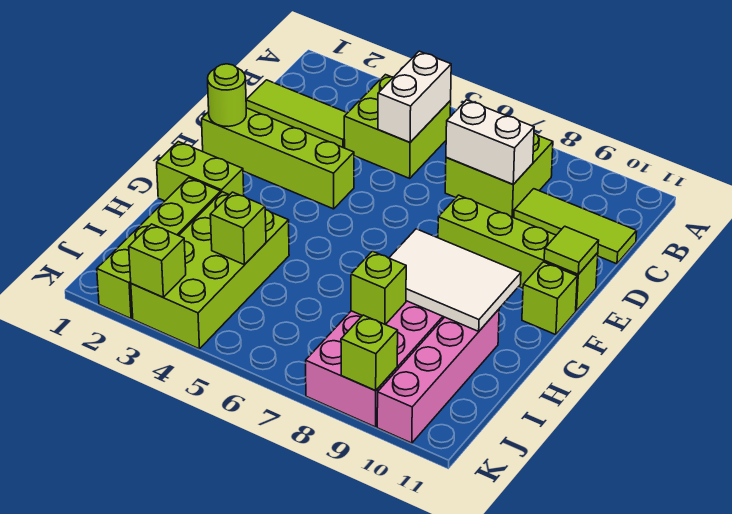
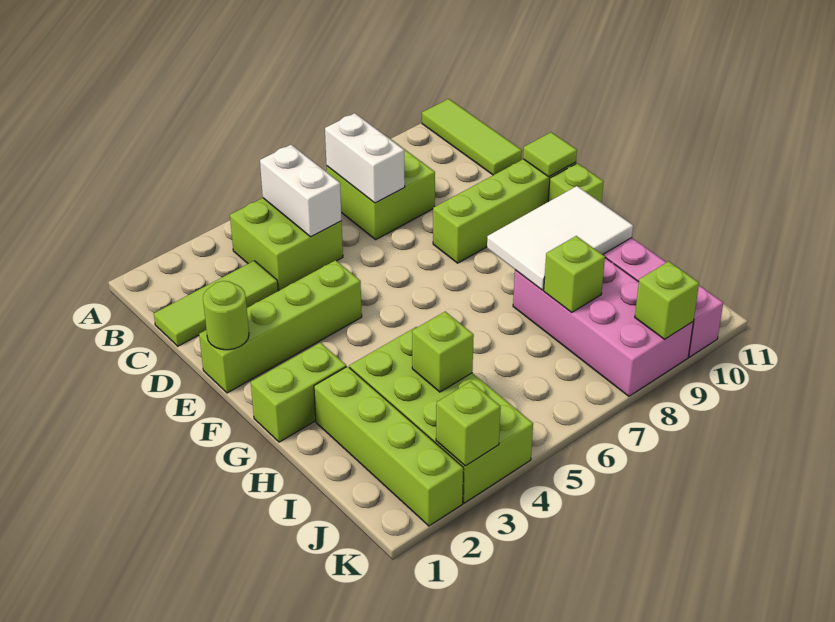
white 1x2 brick [446,100,534,184] -> white 1x2 brick turned to [325,113,405,203]
lime 1x3 tile [514,189,637,264] -> lime 1x3 tile turned to [422,99,522,175]

